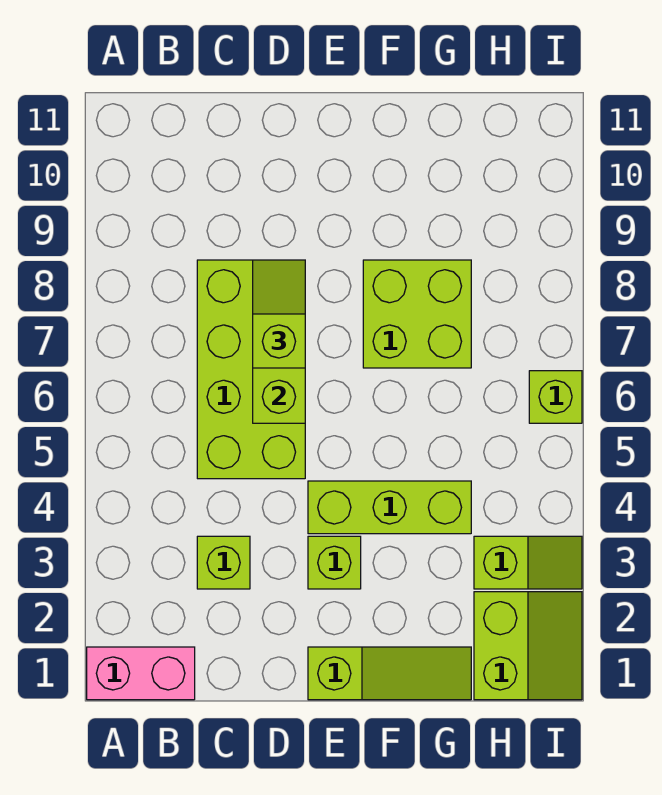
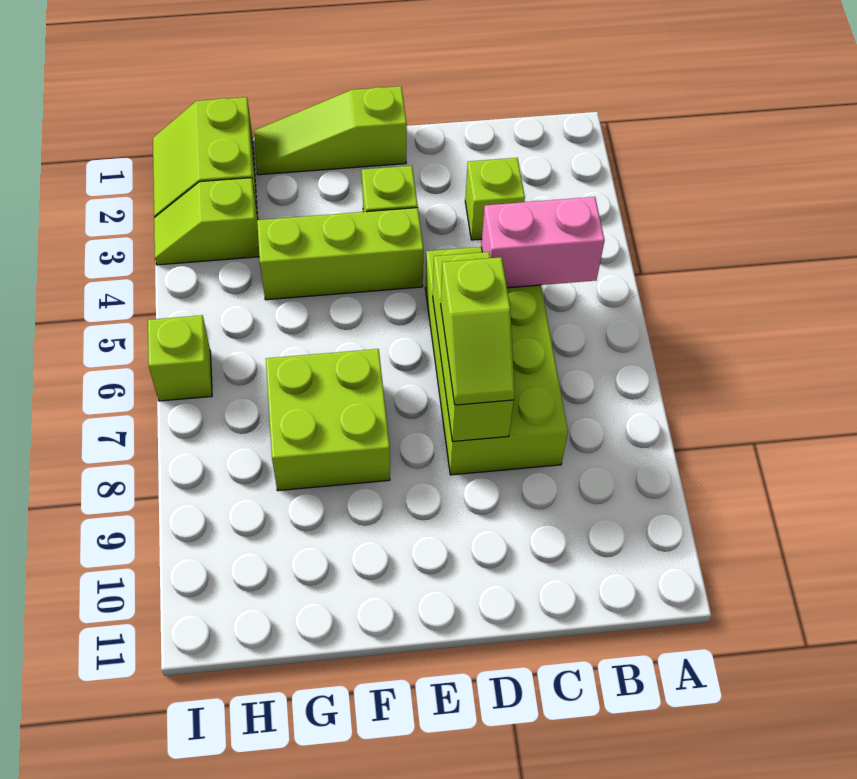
pink 1x2 brick [87,647,195,700] -> pink 1x2 brick moved to [481,197,605,288]

